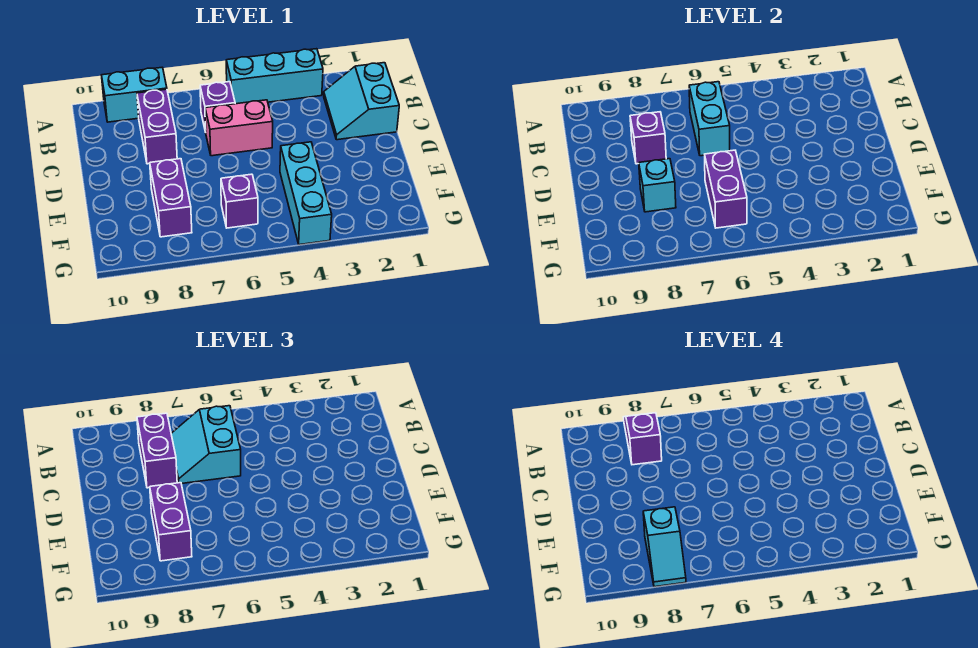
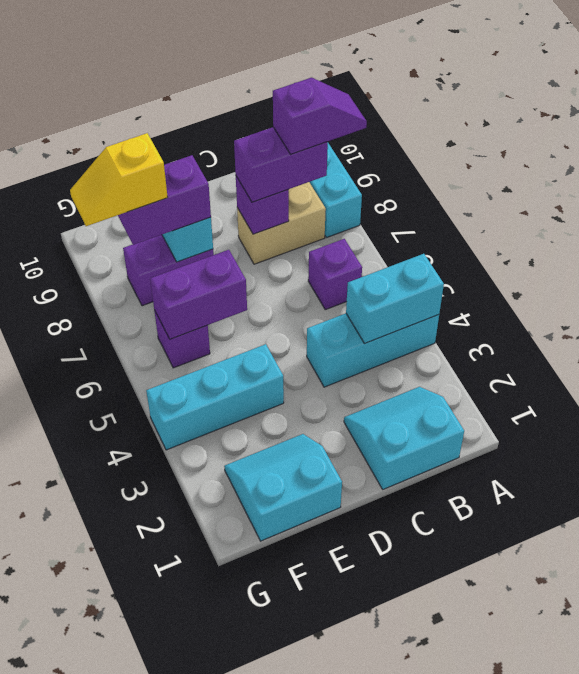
cyan 1x3 brick [226,49,323,104] -> cyan 1x3 brick turned to [307,313,439,387]
cyan 1x2 brick [689,82,730,156] -> cyan 1x2 brick moved to [346,254,444,343]
cyan 2x2 slope [171,406,241,484] -> cyan 2x2 slope moved to [224,434,342,541]
purple 1x2 brick [137,89,177,164] -> tan 1x2 brick [237,182,326,264]
pink 1x2 brick [205,100,273,156] -> none
cyan 1x2 slope [643,507,686,587] -> yellow 1x2 slope [70,133,168,226]

